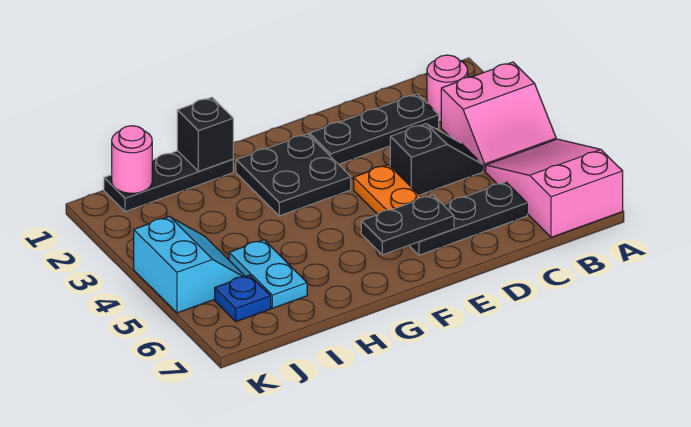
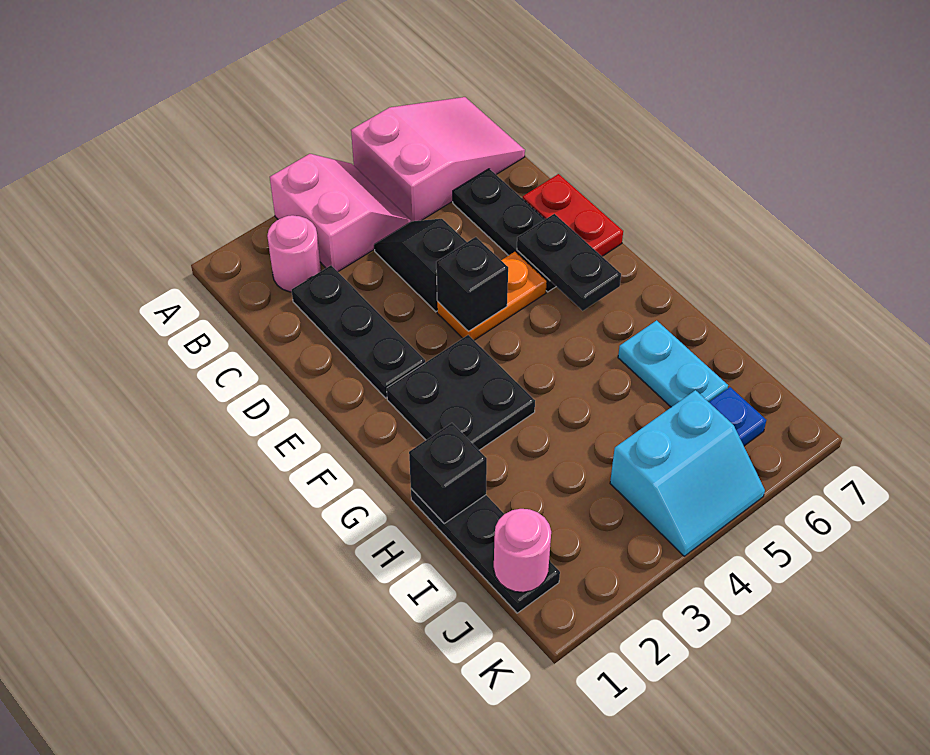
pink 2x3 slope [486,139,623,237] -> pink 2x3 slope turned to [351,97,525,222]
none -> red 1x2 plate [523,174,623,256]
none -> black 1x1 brick [436,237,508,331]
cyan 1x2 plate [229,240,307,308] -> cyan 1x2 plate turned to [618,320,728,407]
cyan 2x2 slope [134,217,245,313] -> cyan 2x2 slope turned to [610,390,765,556]

